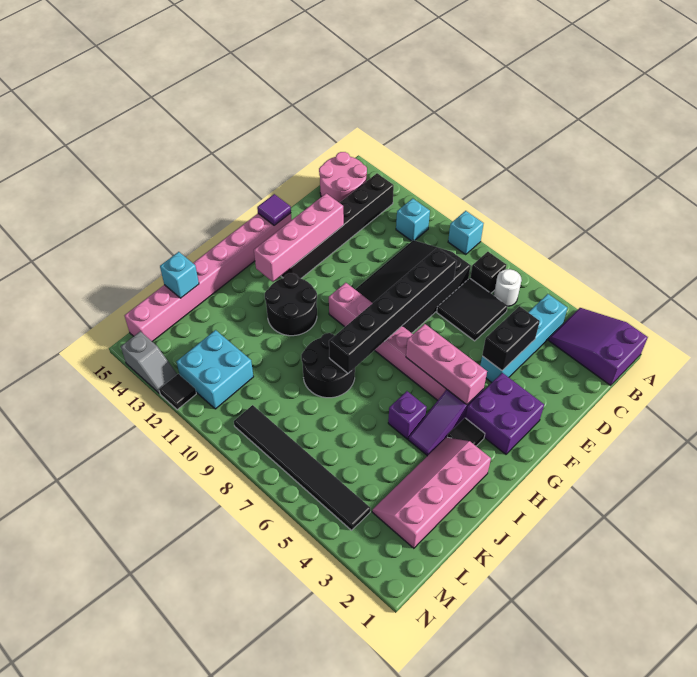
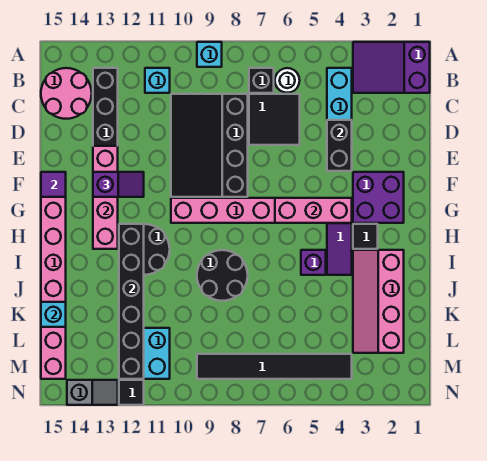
black 1x6 brick [329,247,457,373] -> black 1x6 brick moved to [119,224,144,379]
none -> purple 1x2 slope [93,172,144,197]

